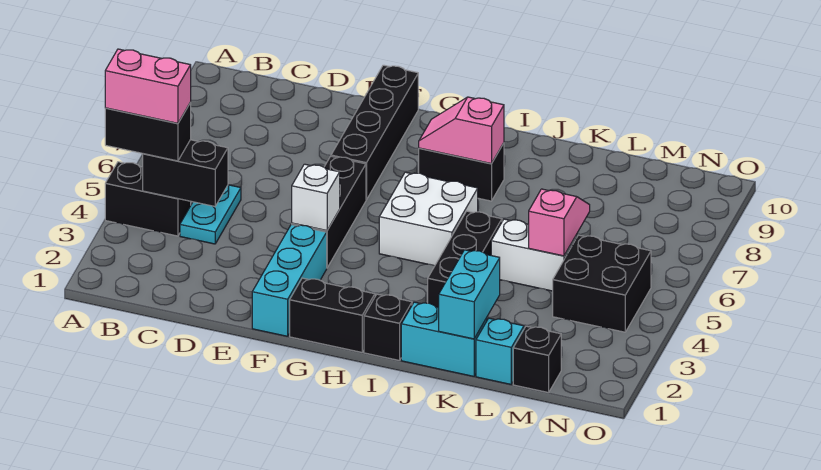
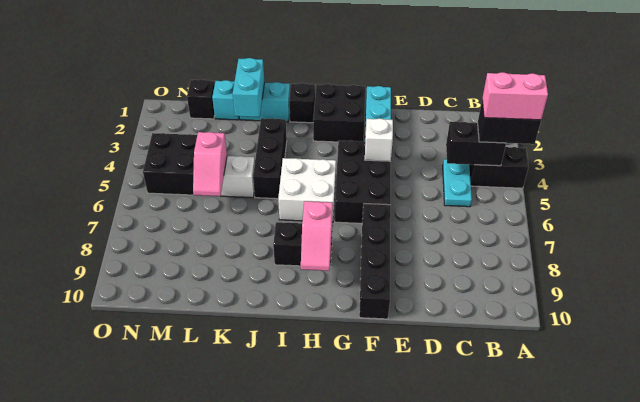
black 1x3 brick [292,156,366,267] -> black 2x3 brick [335,141,391,223]
black 1x2 brick [290,278,375,352] -> black 2x2 brick [313,84,366,142]
pink 1x2 slope [419,97,504,164] -> pink 1x2 slope turned to [301,201,333,271]

